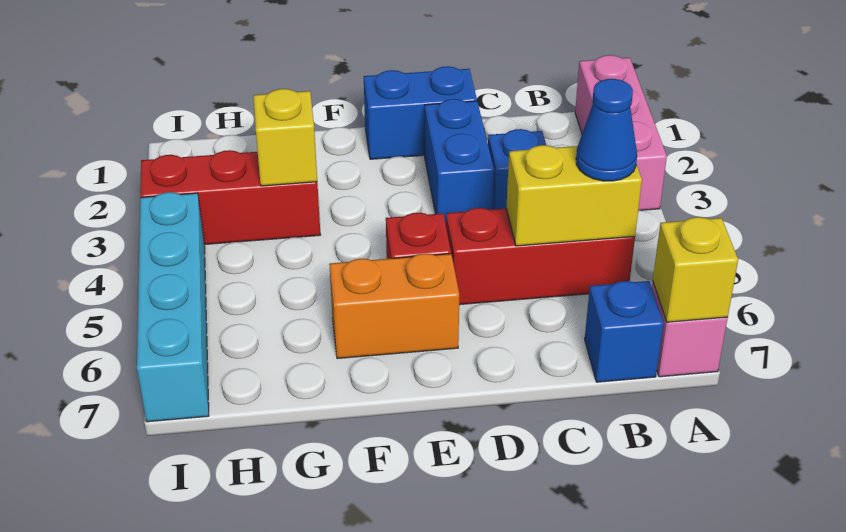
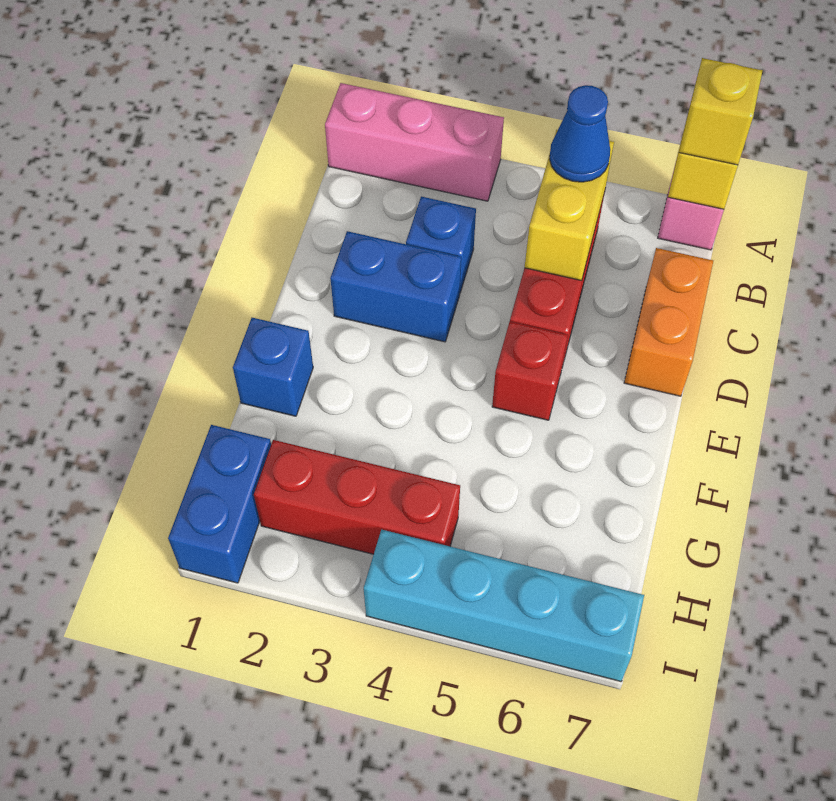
blue 1x1 brick [585,281,664,382] -> blue 1x1 brick moved to [233,318,313,416]
blue 1x2 brick [364,66,477,159] -> blue 1x2 brick moved to [168,425,271,583]
orange 1x2 brick [329,253,459,359] -> orange 1x2 brick moved to [624,248,713,396]
red 1x3 brick [140,150,320,245] -> red 1x3 brick turned to [254,440,460,554]
yellow 1x1 brick [253,89,317,186] -> yellow 1x1 brick moved to [679,58,763,165]

